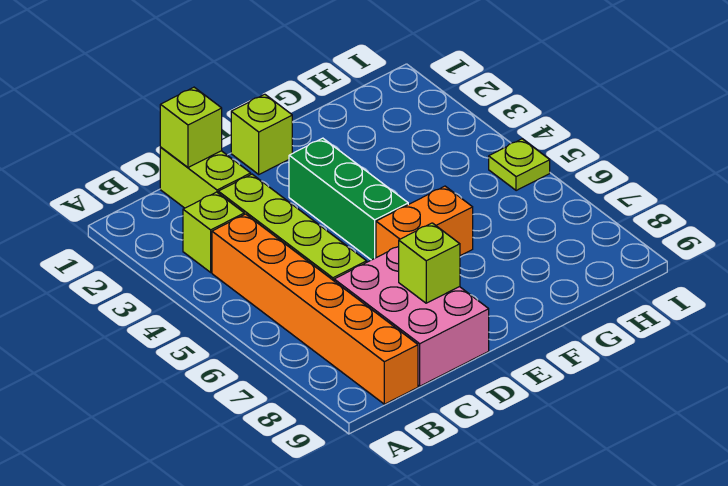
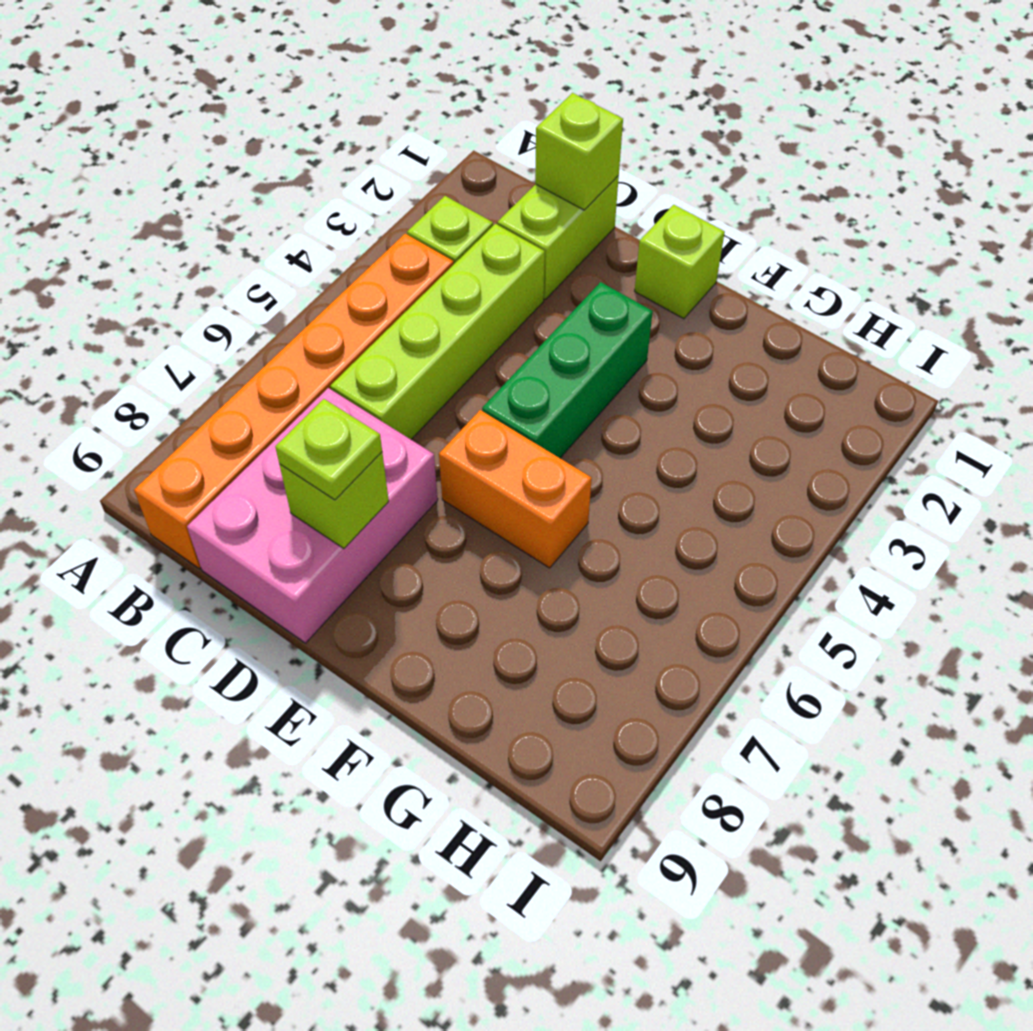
lime 1x1 plate [489,139,550,191] -> lime 1x1 plate moved to [275,399,382,500]

